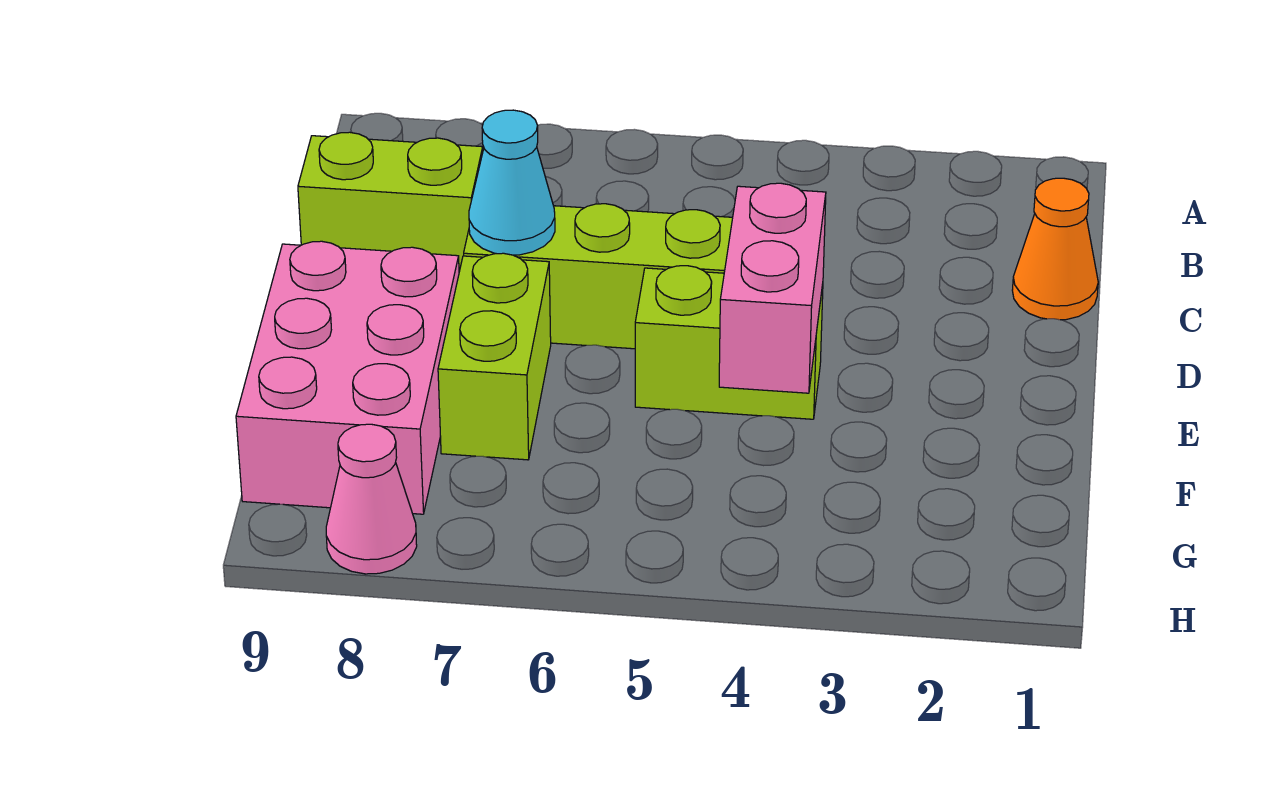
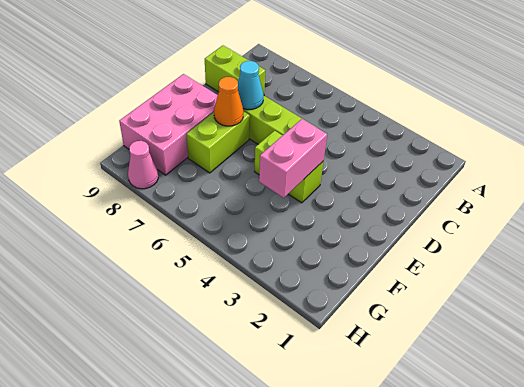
orange 1x1 cone [1012,178,1098,320] -> orange 1x1 cone moved to [214,77,243,126]

